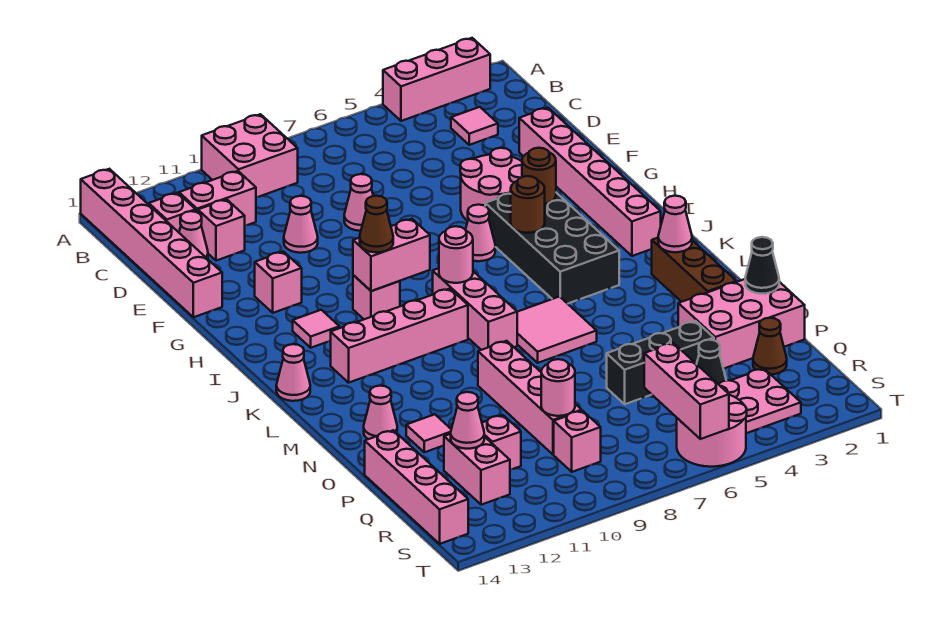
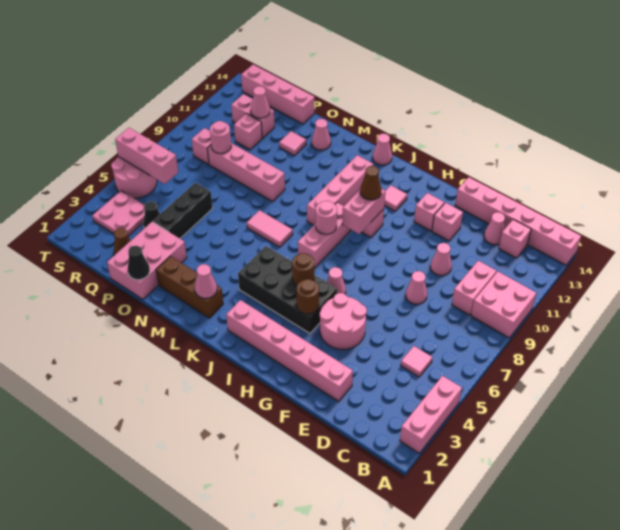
pink 1x1 tile [451,107,498,145] -> pink 1x1 tile moved to [401,346,432,377]
pink 1x2 brick [179,171,256,226] -> pink 1x2 brick moved to [452,261,497,315]
pink 1x1 brick [198,199,245,261] -> pink 1x1 brick moved to [432,203,463,241]
pink 1x3 brick [433,268,517,350] -> pink 1x3 brick turned to [298,203,351,268]
pink 2x2 tile [517,297,597,363] -> pink 1x2 tile [247,210,293,247]

